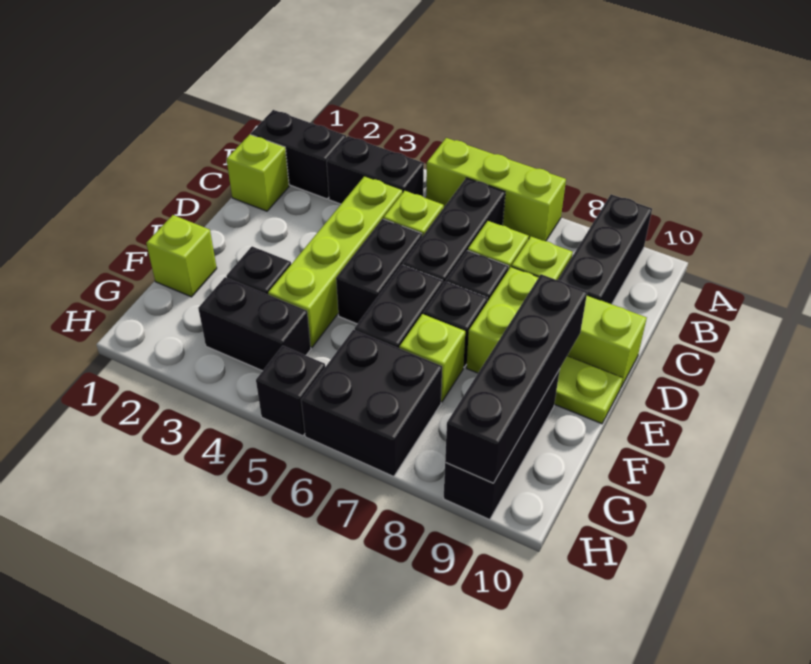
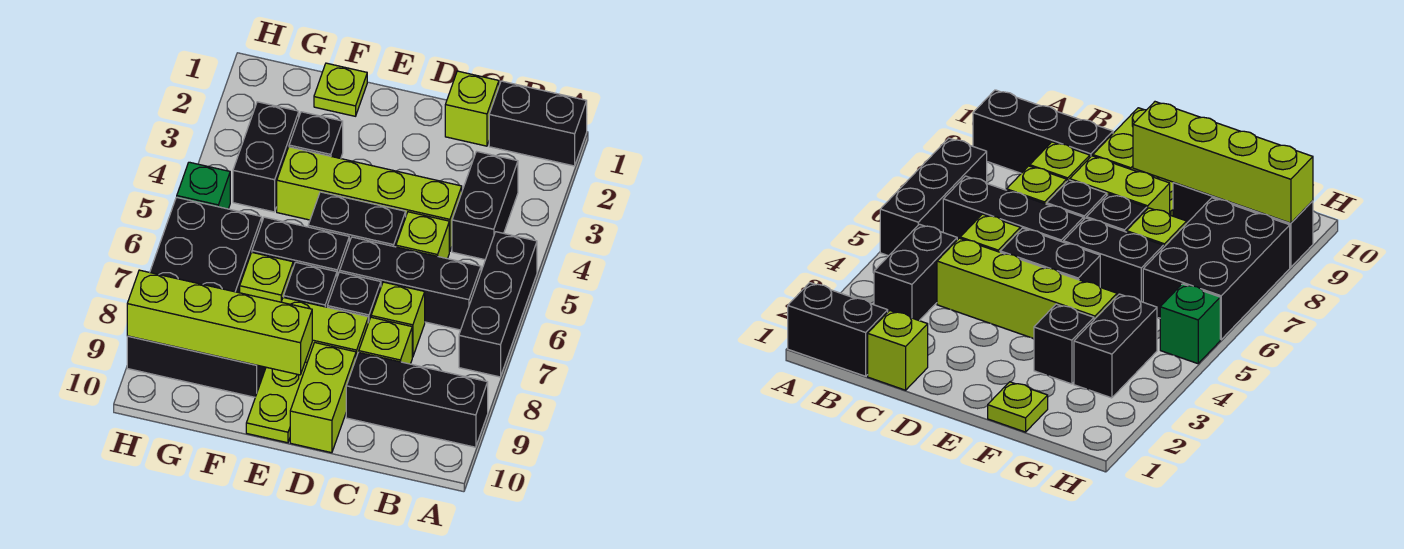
lime 1x3 brick [426,138,566,241] -> black 1x3 brick [459,232,537,377]
black 1x2 brick [251,110,346,199] -> black 1x2 brick turned to [489,81,587,166]
black 1x4 brick [445,274,587,483] -> lime 1x4 brick [127,270,312,375]
lime 1x1 brick [146,215,217,297] -> lime 1x1 plate [314,63,367,116]
black 2x2 brick [301,330,442,477] -> black 2x3 brick [150,197,262,293]
black 1x1 brick [256,346,325,436] -> green 1x1 brick [177,162,230,209]

